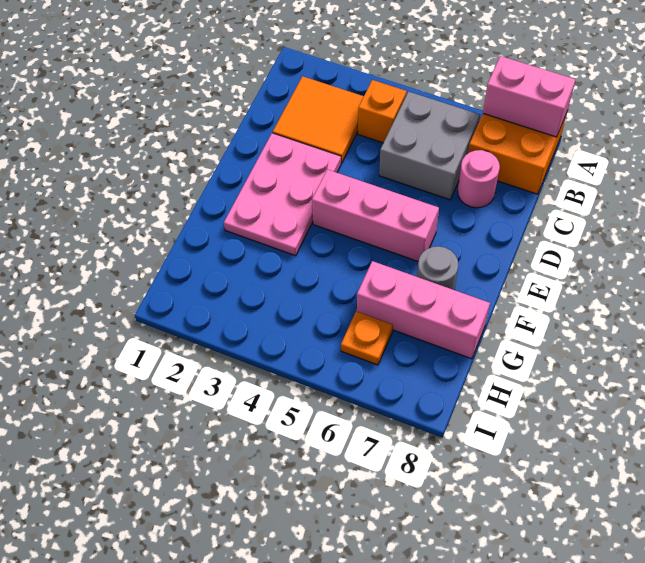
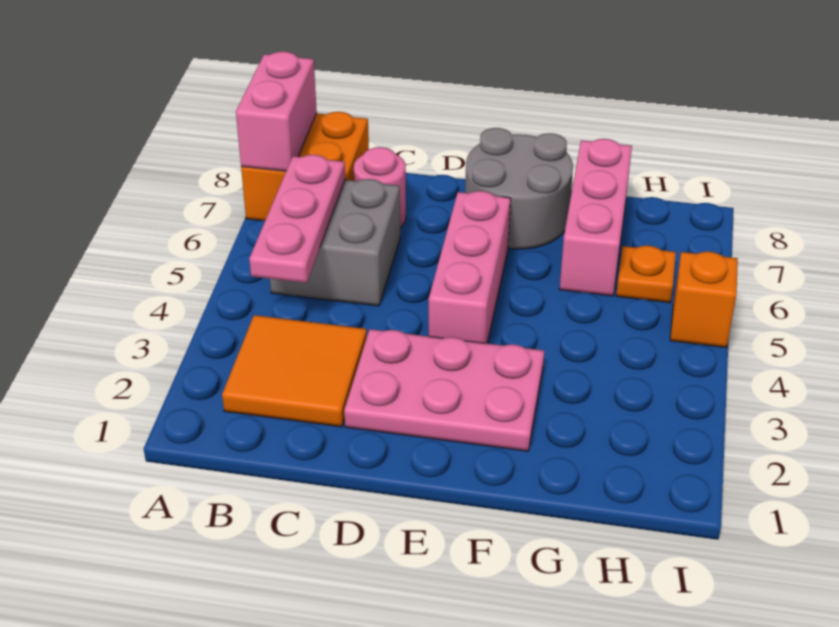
orange 1x1 brick [358,80,407,143] -> orange 1x1 brick moved to [670,251,738,347]
none -> pink 1x3 plate [249,155,345,283]
grey 1x1 round brick [417,246,458,290] -> grey 2x2 round brick [465,128,573,249]

